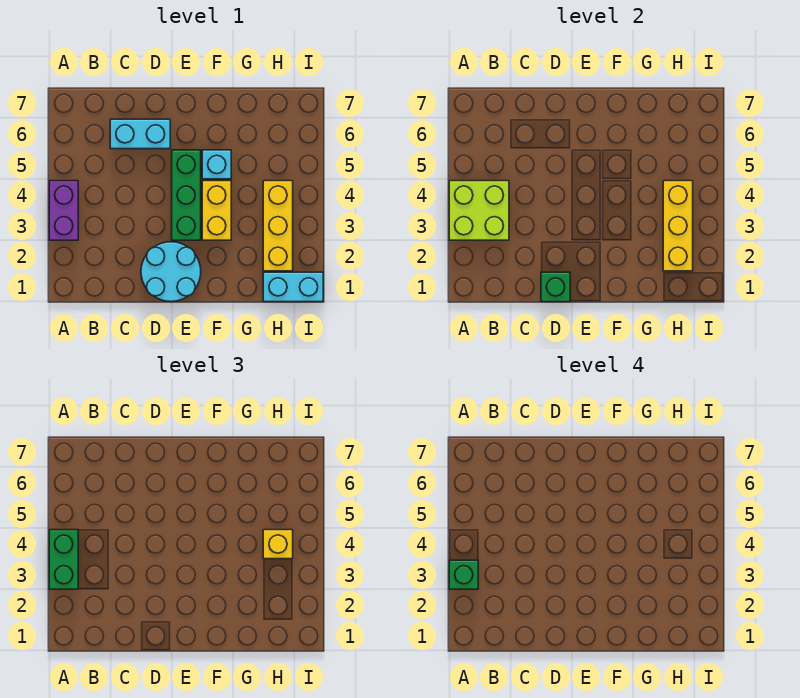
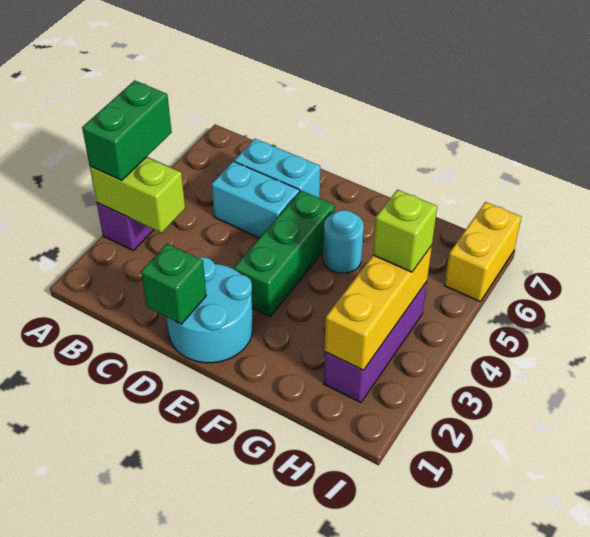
lime 2x2 brick [449,181,509,240] -> lime 1x2 brick [90,157,185,233]
green 1x1 brick [449,560,478,589] -> none
yellow 1x2 brick [202,181,231,240] -> yellow 1x2 brick moved to [444,202,521,301]
cyan 1x1 brick [202,150,231,179] -> cyan 1x1 round brick [323,210,364,273]
cyan 1x2 brick [263,272,323,302] -> cyan 1x2 brick moved to [212,161,300,238]
yellow 1x3 brick [263,181,293,271] -> purple 1x3 brick [324,282,427,403]
yellow 1x1 brick [263,530,293,559] -> lime 1x1 brick [373,190,437,272]

